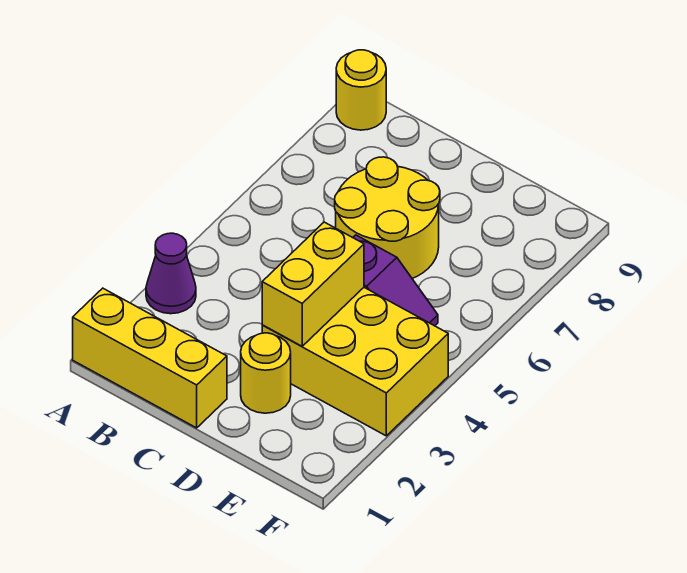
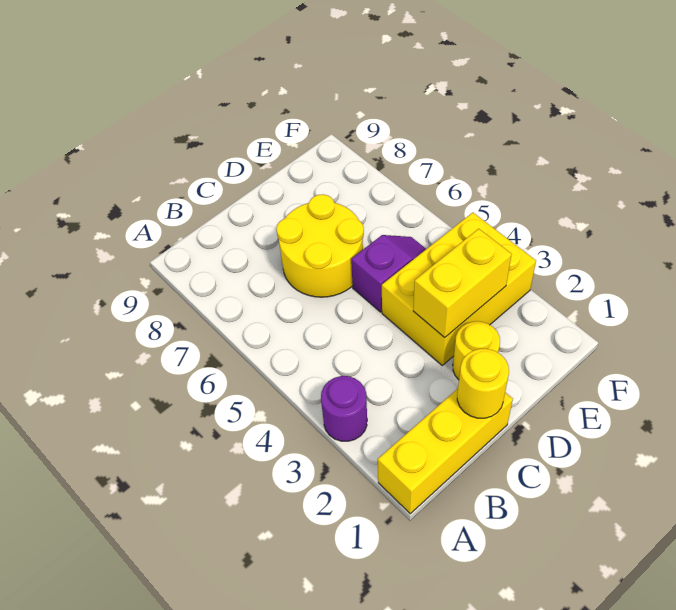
purple 1x1 cone [146,233,196,314] -> purple 1x1 round brick [321,376,367,441]
yellow 1x1 round brick [336,50,386,130] -> yellow 1x1 round brick moved to [457,349,509,418]
yellow 1x2 brick [262,222,364,346] -> yellow 1x2 brick turned to [413,229,512,338]

